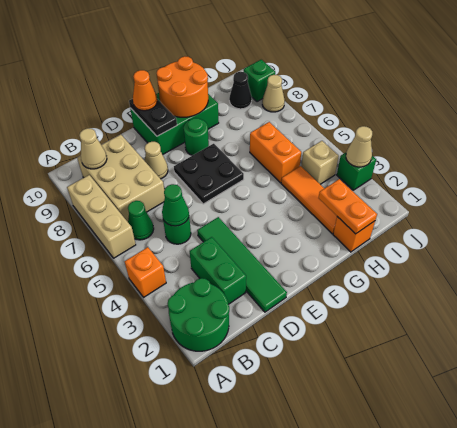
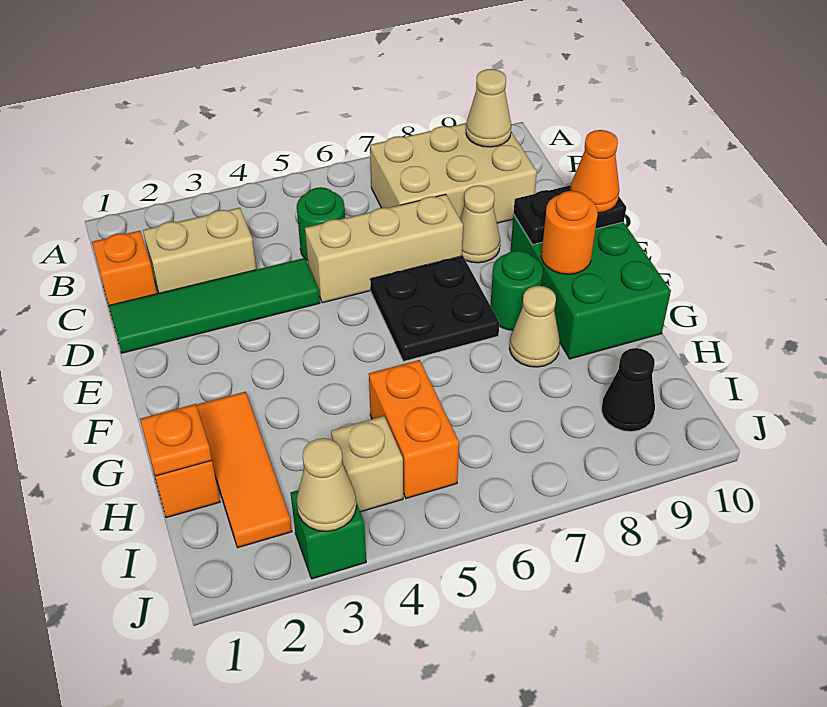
green 2x2 round brick [167,278,229,351] -> none
orange 1x1 brick [124,247,166,297] -> orange 1x1 brick moved to [92,231,157,305]
tan 1x3 brick [67,175,136,258] -> tan 1x3 brick moved to [305,194,463,303]
green 1x1 cone [128,201,154,240] -> none
green 1x2 brick [190,237,246,304] -> tan 1x2 brick [143,208,256,293]
green 1x1 cone [162,184,189,226] -> none
orange 2x2 round brick [157,56,208,117] -> orange 1x1 round brick [541,191,598,274]
orange 1x2 plate [319,179,377,234] -> orange 1x1 plate [140,404,212,476]
orange 1x3 tile [281,166,337,234] -> orange 1x3 tile turned to [196,392,292,548]
orange 1x2 brick [250,122,301,183] -> orange 1x2 brick turned to [369,360,459,498]
tan 1x1 cone [262,75,285,112] -> tan 1x1 cone moved to [509,286,560,367]
green 1x1 brick [244,60,275,102] -> none

